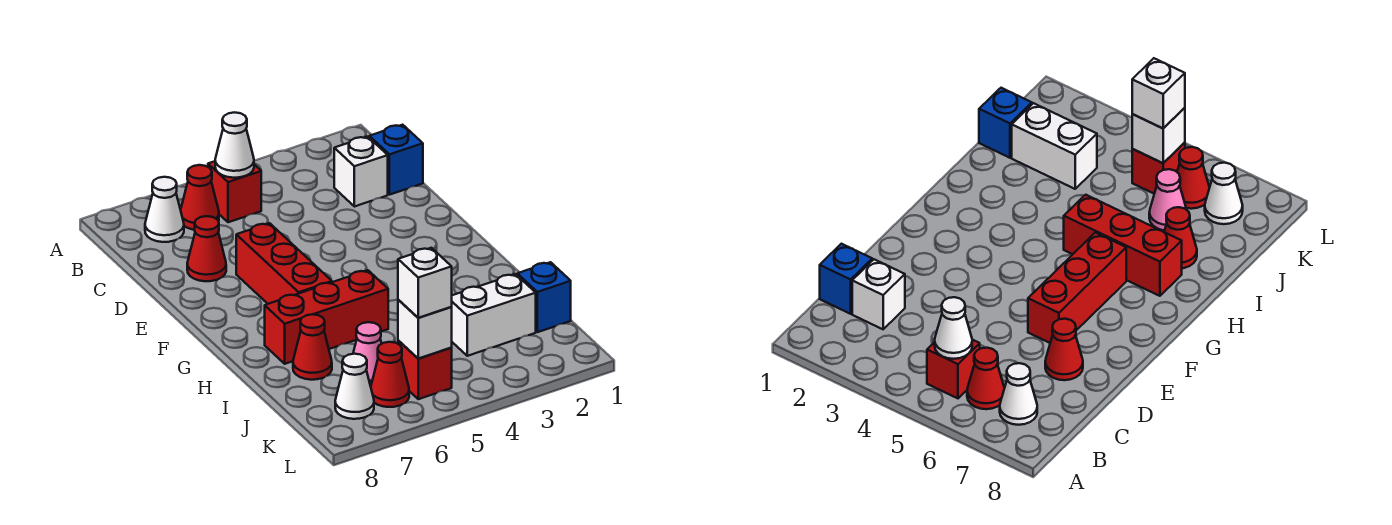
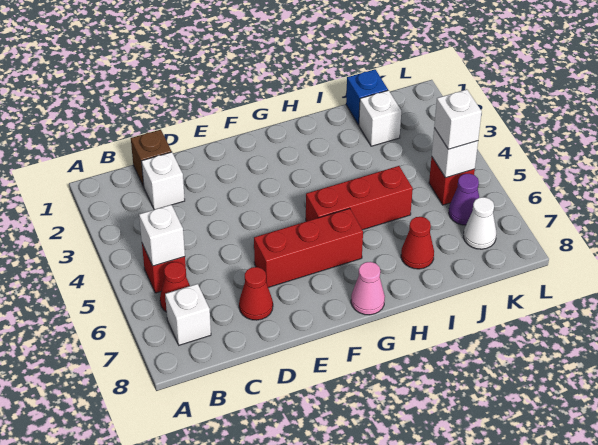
white 1x1 cone [215,112,254,178] -> white 1x1 brick [139,205,185,266]
white 1x1 cone [145,177,184,242] -> white 1x1 brick [165,284,211,345]
blue 1x1 brick [369,125,423,195] -> brown 1x1 brick [131,130,172,187]
red 1x3 brick [265,270,388,364] -> red 1x3 brick turned to [306,166,413,230]
white 1x2 brick [452,274,536,356] -> white 1x1 brick [359,90,401,146]
pink 1x1 cone [353,322,382,386] -> pink 1x1 cone moved to [351,262,385,315]
red 1x1 cone [371,342,409,407] -> purple 1x1 cone [449,174,479,225]

